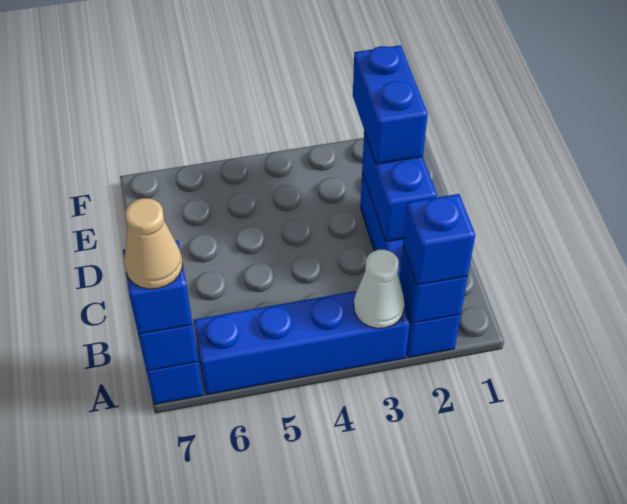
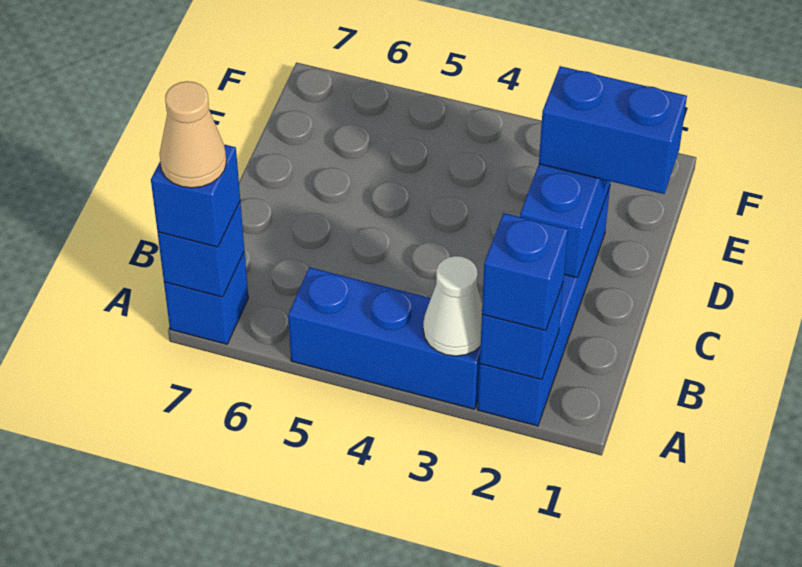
blue 1x4 brick [194,291,410,395] -> blue 1x3 brick [288,267,480,409]
blue 1x2 brick [353,45,428,164] -> blue 1x2 brick turned to [539,66,687,194]

